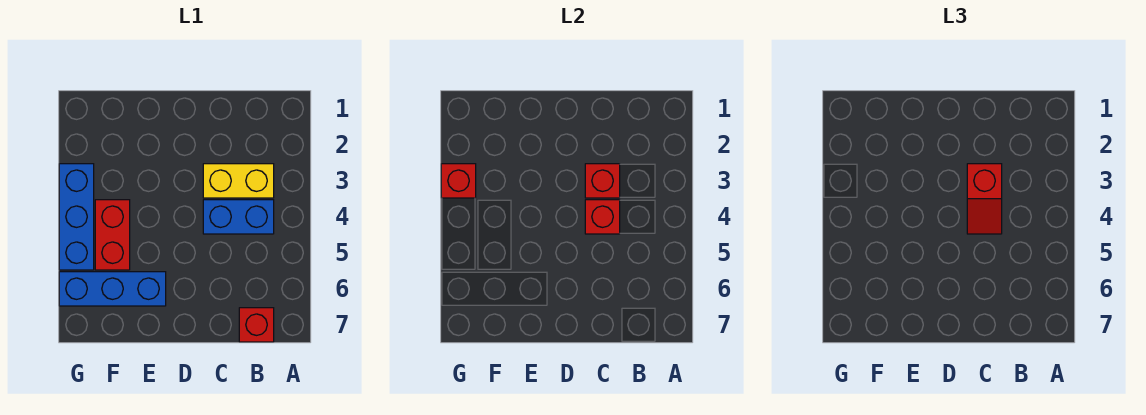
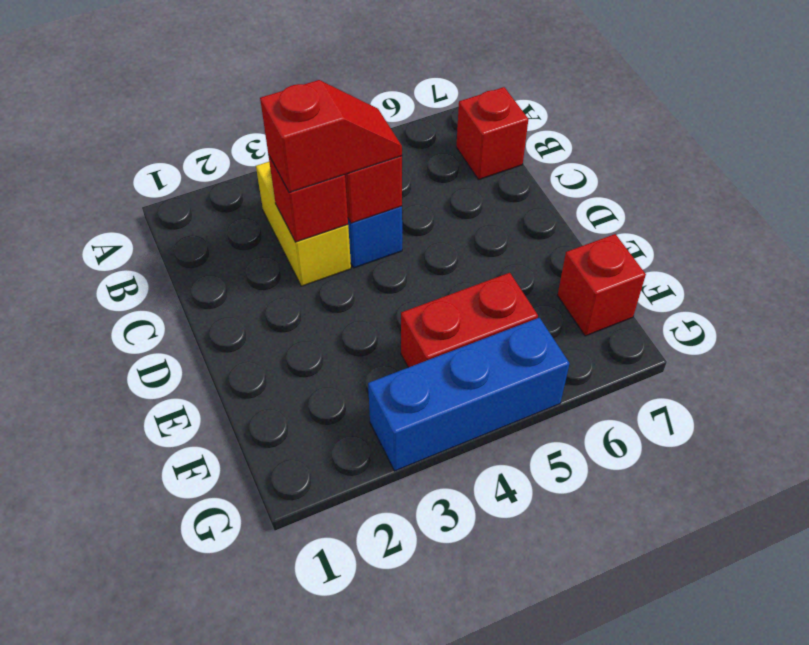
blue 1x3 brick [59,272,166,306] -> none
red 1x1 brick [441,164,476,198] -> red 1x1 brick moved to [558,234,646,336]

